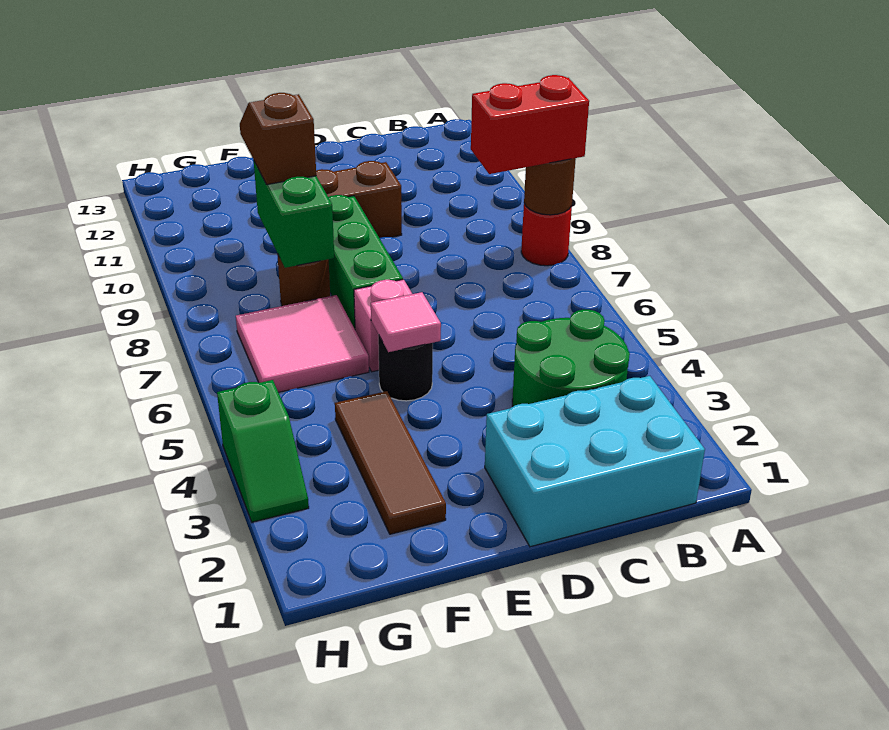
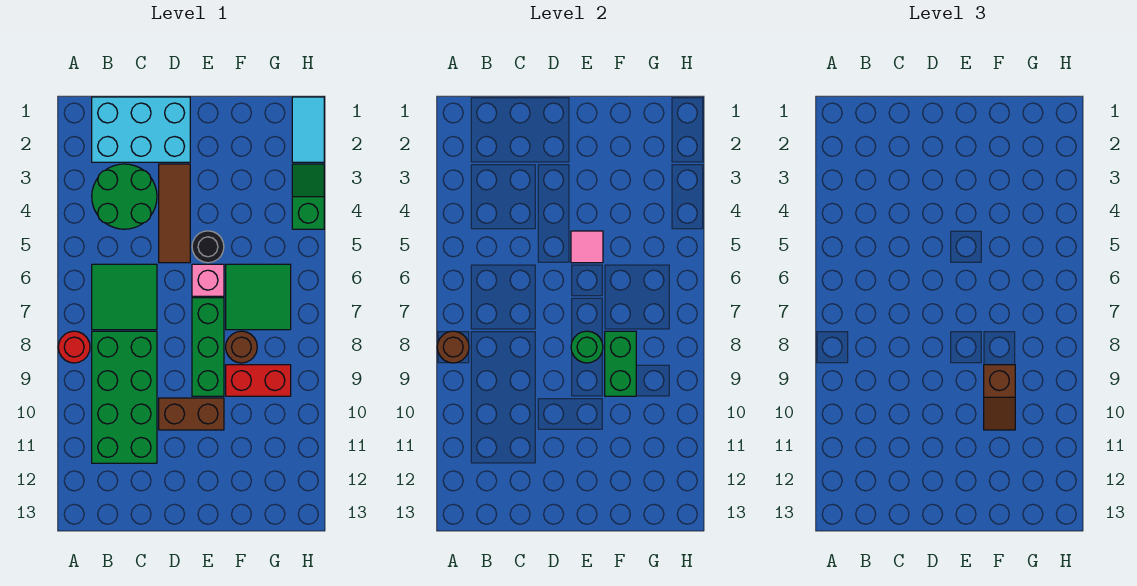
red 1x2 brick [471,75,589,174] -> red 1x2 brick moved to [226,365,291,396]
none -> green 2x2 tile [92,264,157,330]
none -> green 2x4 brick [92,331,157,463]
none -> green 1x1 round brick [571,331,603,363]
brown 1x3 tile [335,391,446,534] -> brown 1x3 tile moved to [159,164,190,263]
pink 2x2 tile [236,295,369,392] -> green 2x2 tile [226,264,291,330]
none -> cyan 1x2 tile [292,97,324,162]

